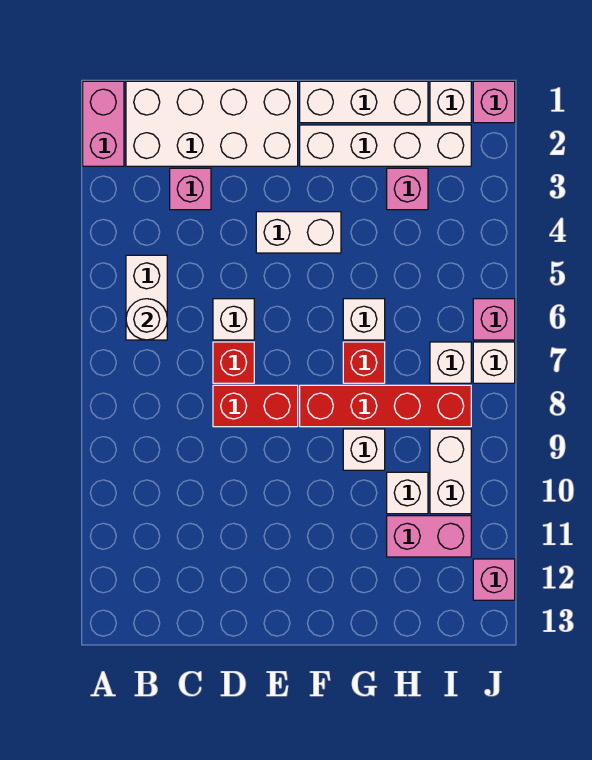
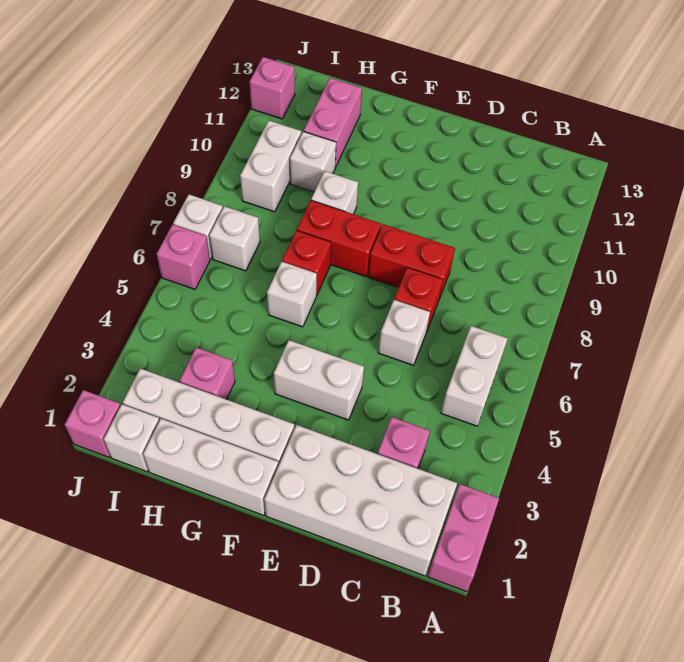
white 1x1 round brick [126,299,167,340] -> none
red 1x4 brick [300,385,471,427] -> red 1x2 brick [297,200,381,277]
pink 1x2 brick [387,516,471,557] -> pink 1x2 brick turned to [304,78,362,167]

